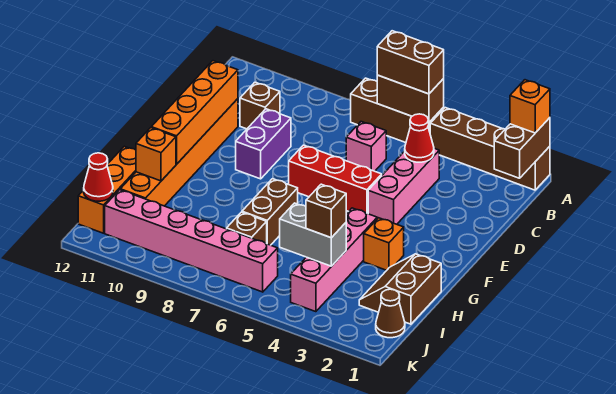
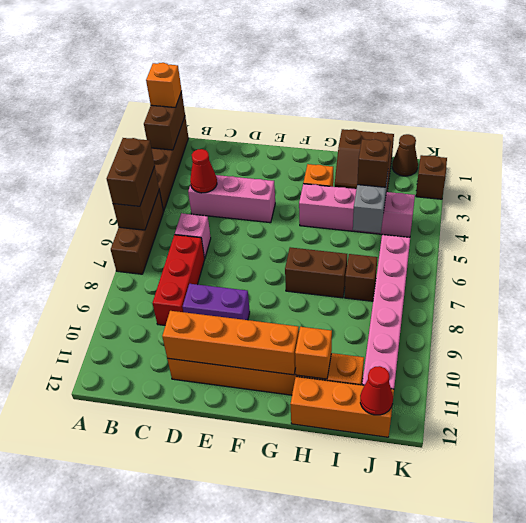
brown 1x2 brick [494,118,550,178] -> brown 1x2 brick turned to [144,92,185,150]
brown 1x1 brick [240,82,280,129] -> brown 1x1 brick moved to [416,155,447,199]
red 1x3 brick [289,145,382,214] -> red 1x3 brick moved to [152,235,205,325]

